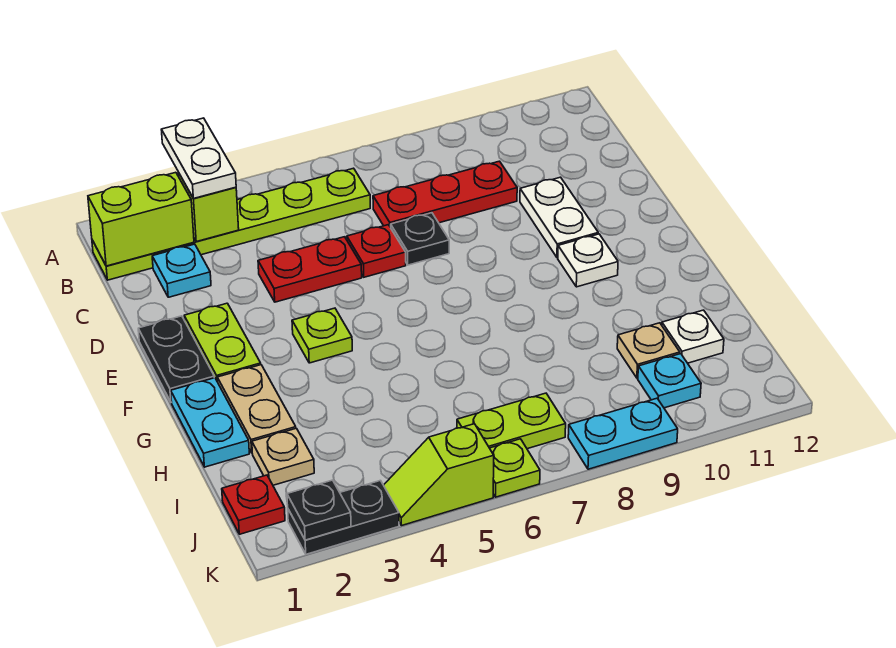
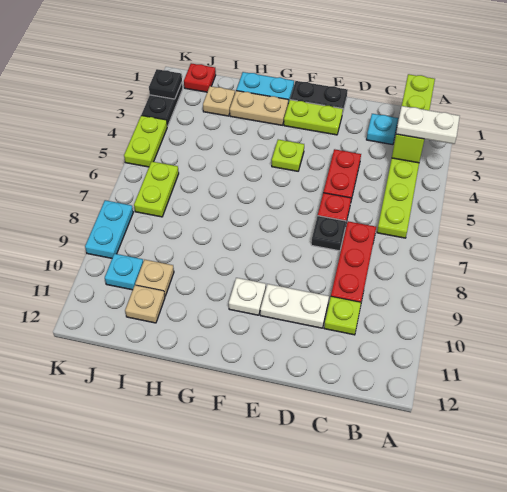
white 1x1 plate [662,310,724,363] -> tan 1x1 plate [125,285,165,323]
lime 1x2 slope [384,424,494,526] -> lime 1x2 plate [124,115,167,167]
lime 1x1 plate [490,439,540,497] -> lime 1x1 plate moved to [324,296,361,335]

